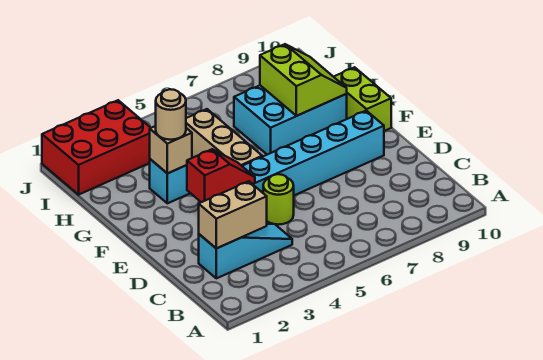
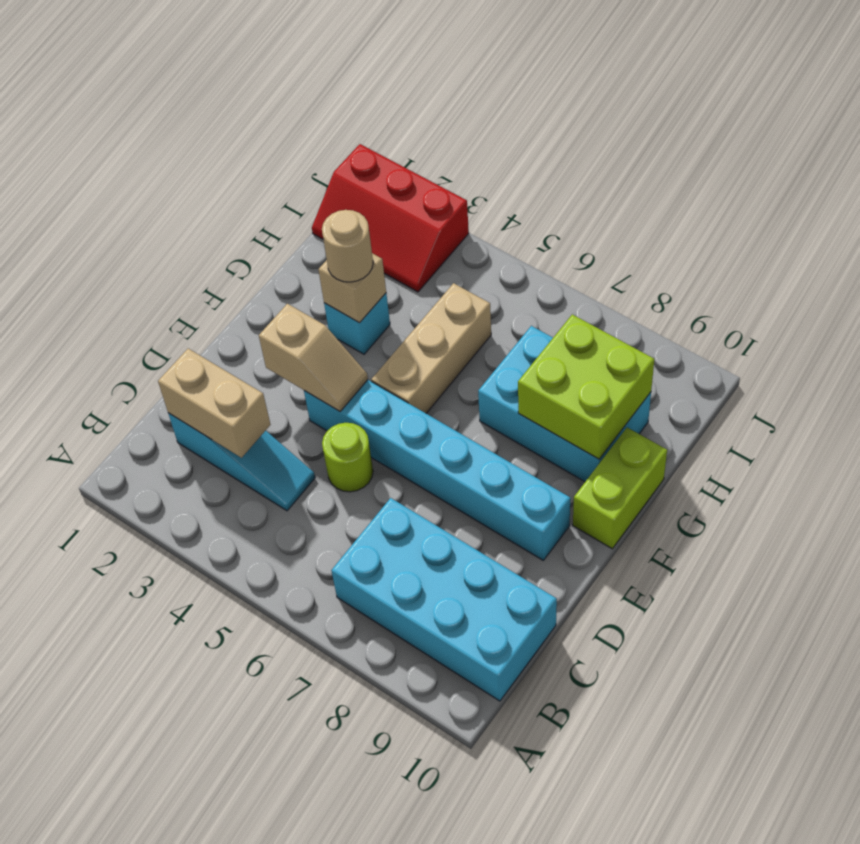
none -> cyan 2x4 brick [331,498,557,701]
red 1x2 slope [187,149,255,202] -> tan 1x2 slope [259,304,368,411]
lime 2x2 slope [260,44,347,116] -> lime 2x2 brick [518,314,654,459]
red 2x3 brick [42,100,150,195] -> red 2x3 slope [312,144,469,292]

